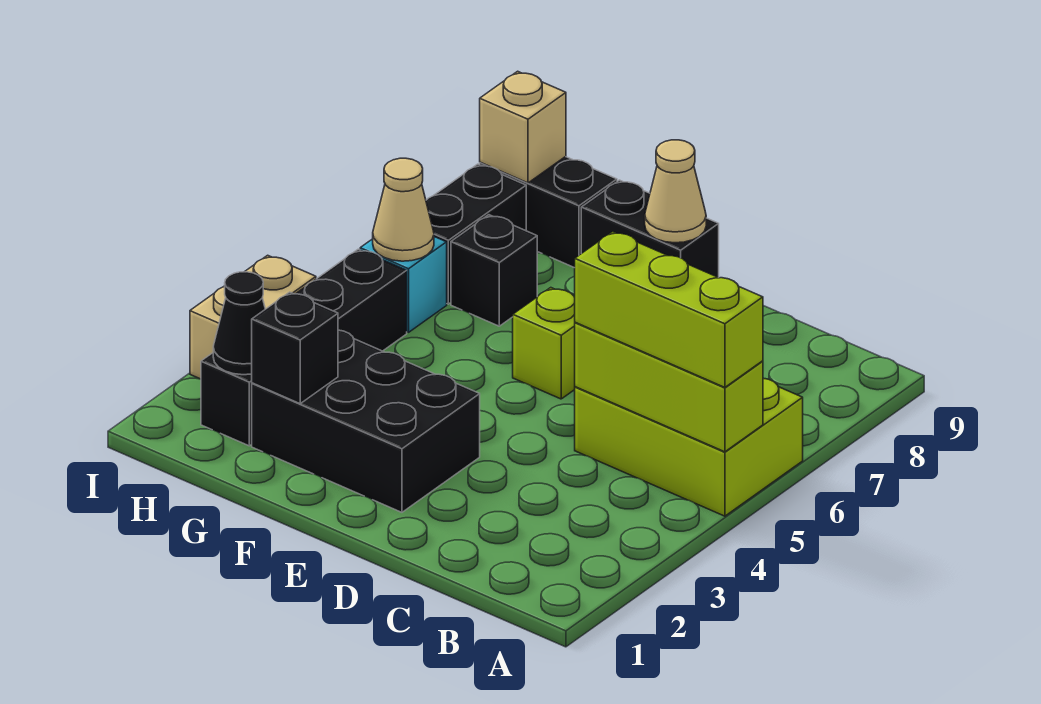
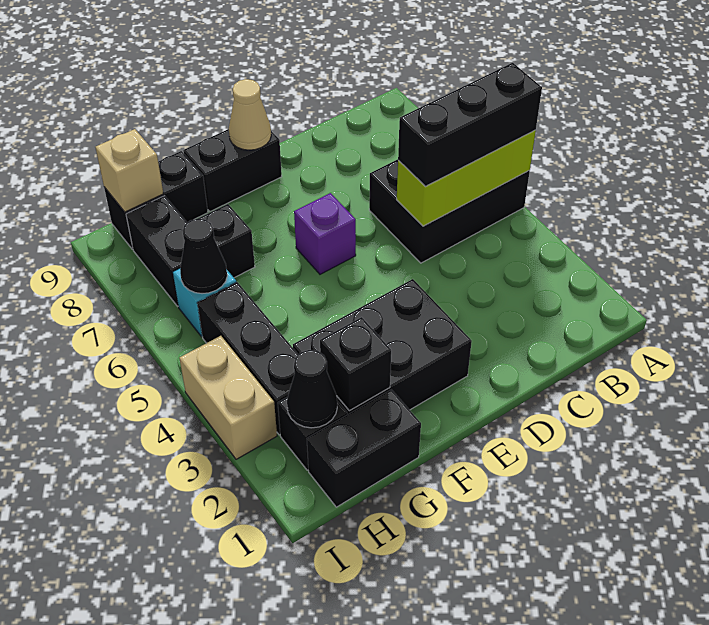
lime 2x3 brick [575,378,803,516] -> black 2x3 brick [369,159,530,263]
lime 1x3 brick [575,232,763,387] -> black 1x3 brick [398,63,542,187]
lime 1x1 brick [513,288,575,399] -> purple 1x1 brick [294,193,356,274]
none -> black 1x2 brick [307,390,421,507]
tan 1x1 cone [373,158,434,261] -> black 1x1 cone [180,219,227,294]

